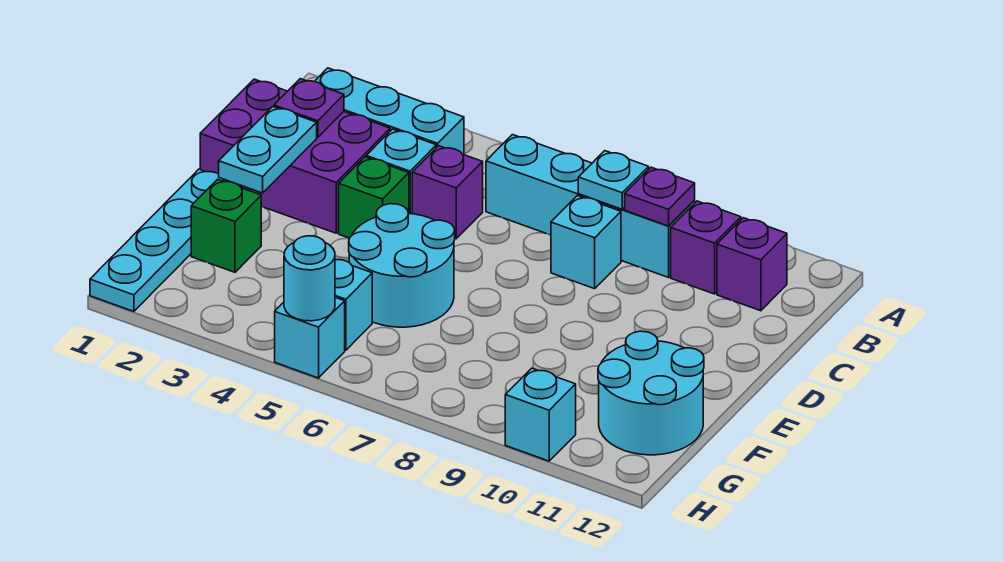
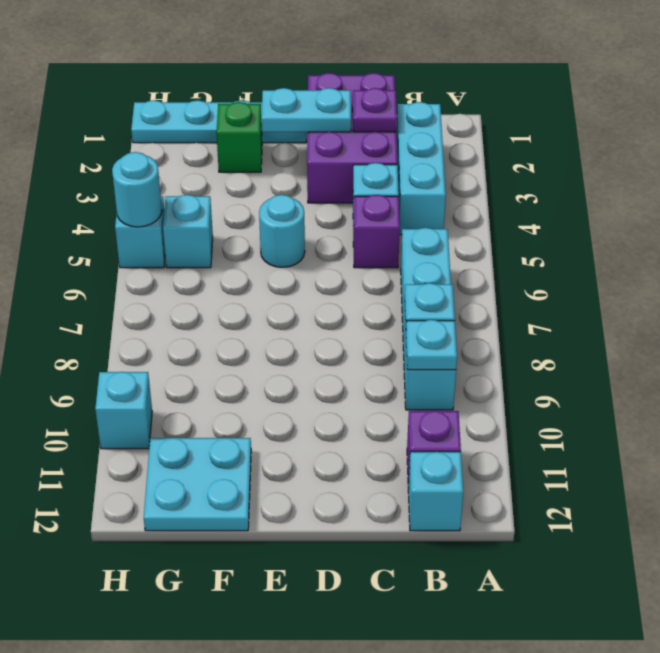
purple 1x1 plate [625,167,695,226] -> cyan 1x1 plate [406,320,457,370]
purple 1x1 brick [671,201,741,294] -> none
cyan 1x1 brick [551,196,621,289] -> cyan 1x1 brick moved to [408,452,463,531]
green 1x1 brick [339,157,409,238] -> none
cyan 2x2 round brick [349,204,455,327] -> cyan 1x1 round brick [259,195,305,267]
cyan 2x2 round brick [598,331,704,455] -> cyan 2x2 plate [144,438,251,531]

